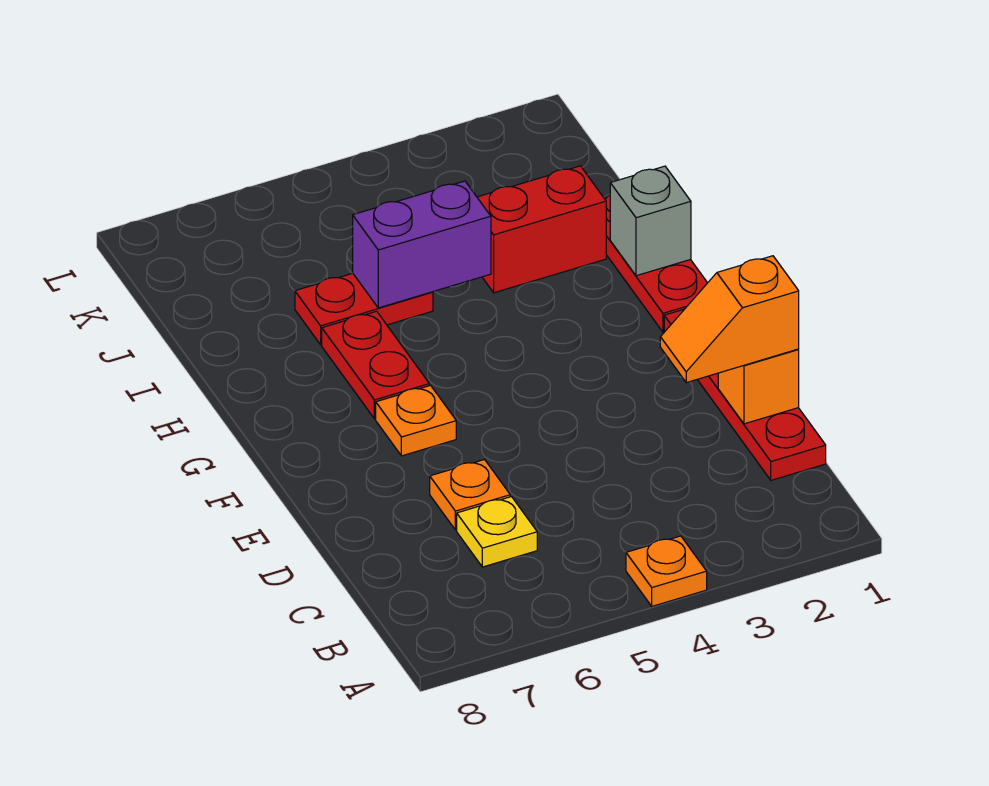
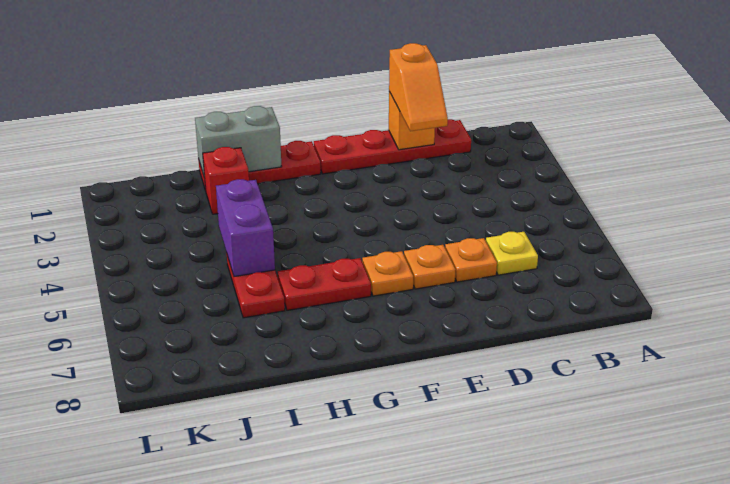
orange 1x1 plate [626,536,707,606] -> orange 1x1 plate moved to [404,245,456,289]
grey 1x1 brick [610,166,691,276] -> grey 1x2 brick [195,106,282,177]
red 1x2 brick [477,166,606,293] -> red 1x1 brick [203,147,249,214]

